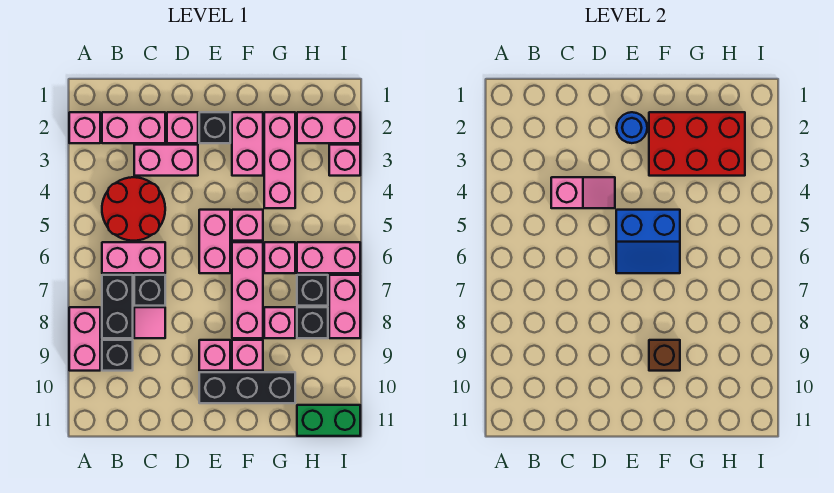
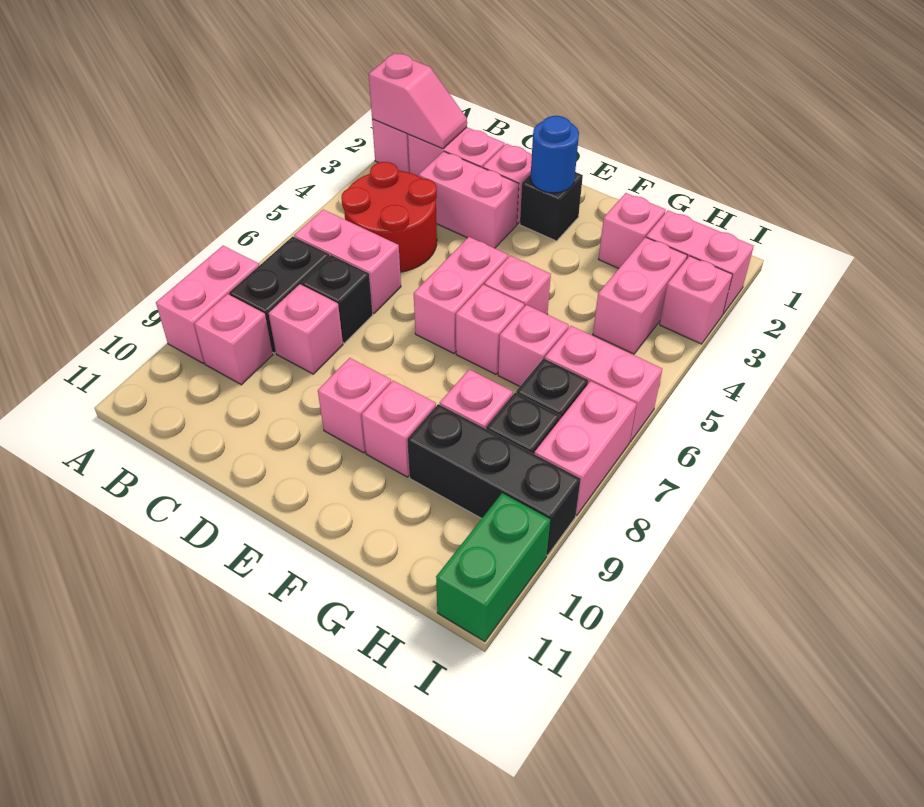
black 1x1 brick [102,340,133,371] -> pink 1x1 brick [194,294,273,385]
pink 1x2 slope [551,177,615,208] -> pink 1x2 slope moved to [369,53,467,149]
pink 1x1 tile [134,307,165,338] -> pink 1x1 brick [269,284,343,374]
blue 2x2 slope [616,210,680,273] -> none
black 1x3 brick [199,372,295,403] -> black 1x3 brick moved to [407,404,581,555]
pink 1x2 brick [232,112,263,176] -> pink 1x2 brick moved to [593,237,687,354]
red 2x3 brick [649,112,745,176] -> none
pink 1x3 brick [232,242,263,338] -> pink 1x1 brick [456,285,524,374]
brown 1x1 brick [649,340,680,371] -> none
pink 1x3 brick [264,112,295,208] -> pink 1x1 brick [599,193,666,268]
green 1x2 brick [297,405,360,436] -> green 1x2 brick turned to [436,493,550,642]

